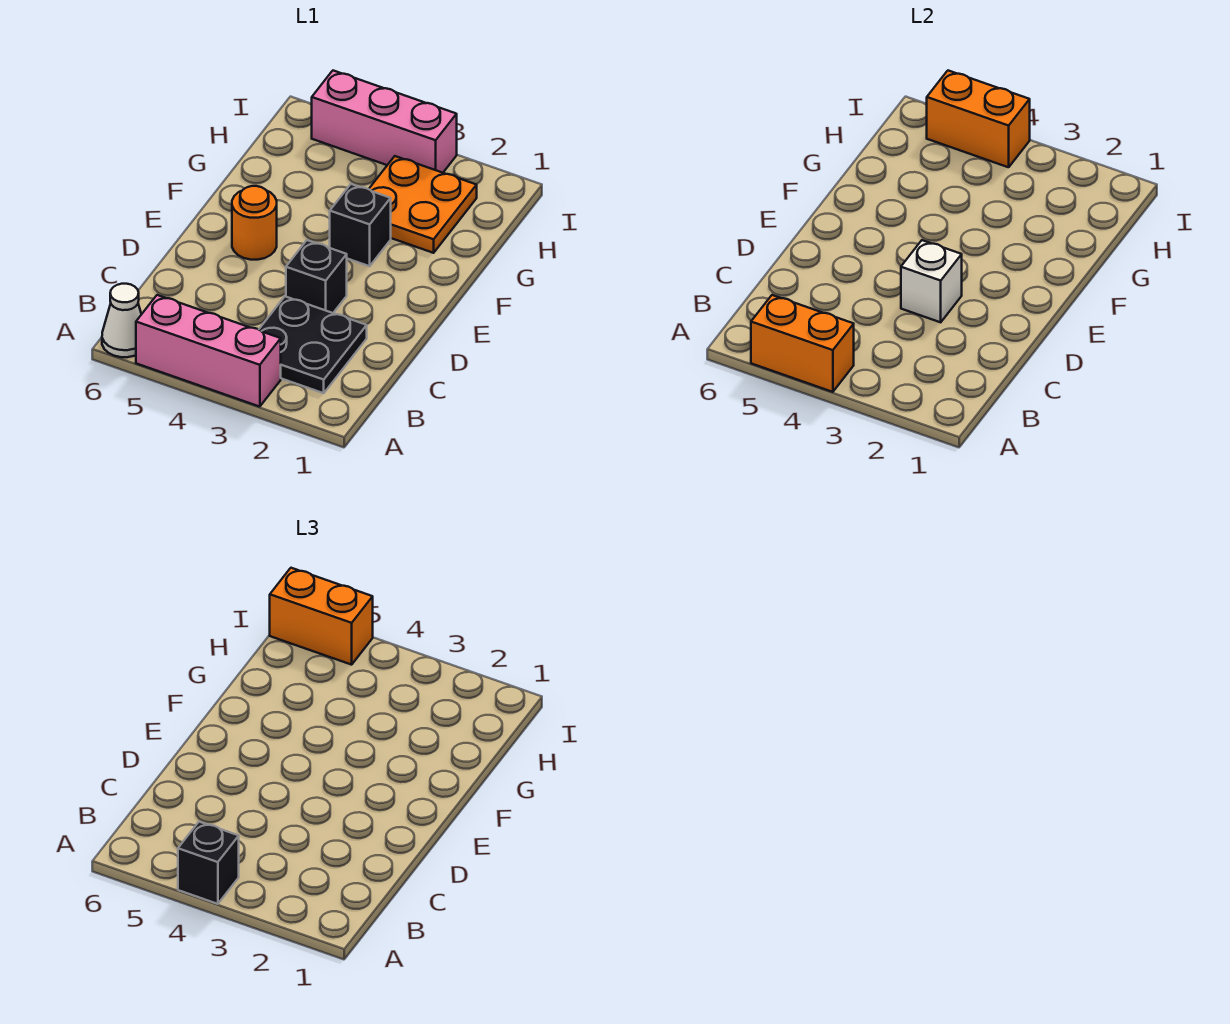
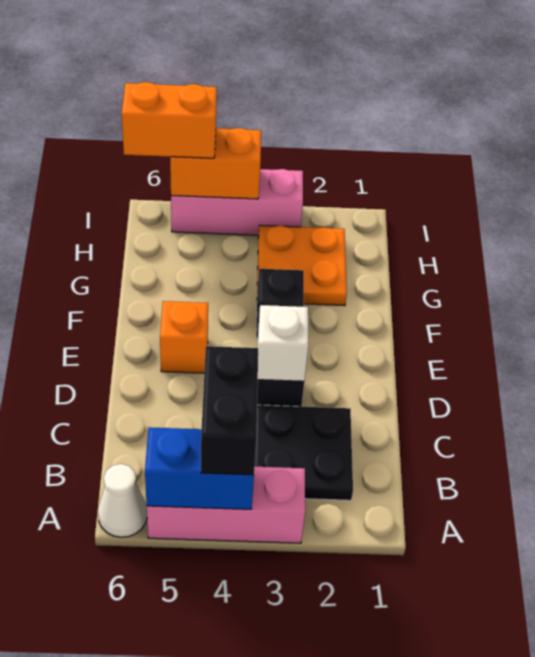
orange 1x2 brick [751,295,854,392] -> blue 1x2 brick [145,427,254,509]
black 1x1 brick [178,822,239,904] -> black 1x2 brick [201,346,258,475]
orange 1x1 round brick [232,186,277,260] -> orange 1x1 brick [160,301,208,373]

